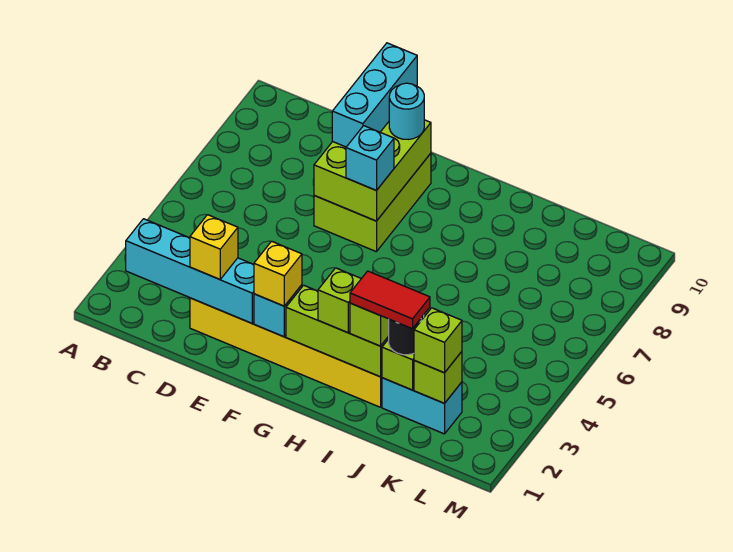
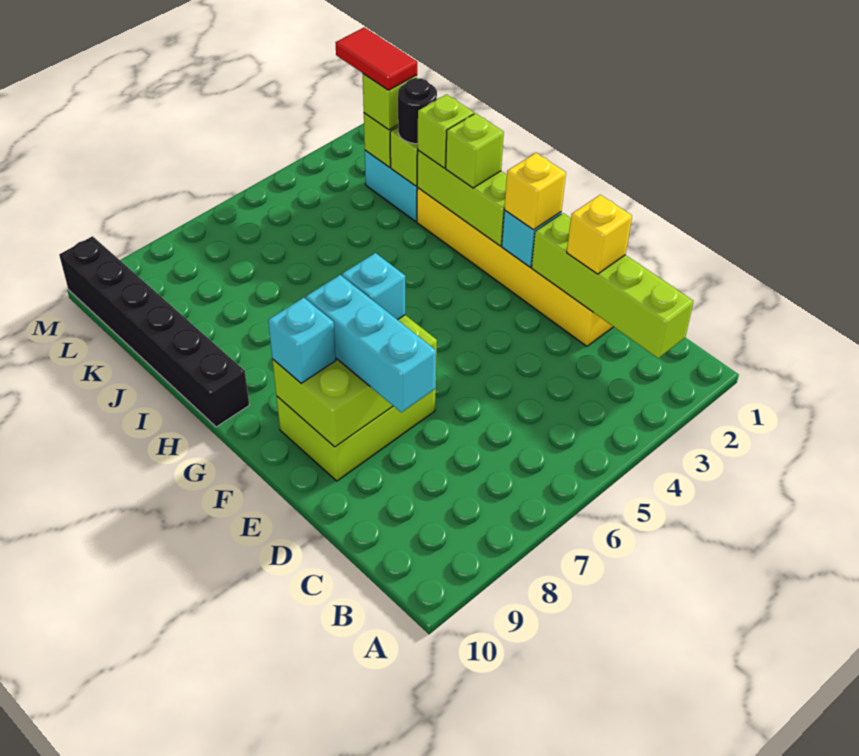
cyan 1x4 brick [126,219,254,323] -> lime 1x4 brick [532,213,694,358]
cyan 1x3 brick [332,43,417,147] -> cyan 1x3 brick turned to [306,275,436,412]
cyan 1x1 round brick [389,83,424,139] -> cyan 1x1 brick [268,298,336,383]
none -> black 1x6 brick [59,236,249,427]
red 1x2 tile [350,271,430,329] -> red 1x2 tile moved to [336,27,417,90]

